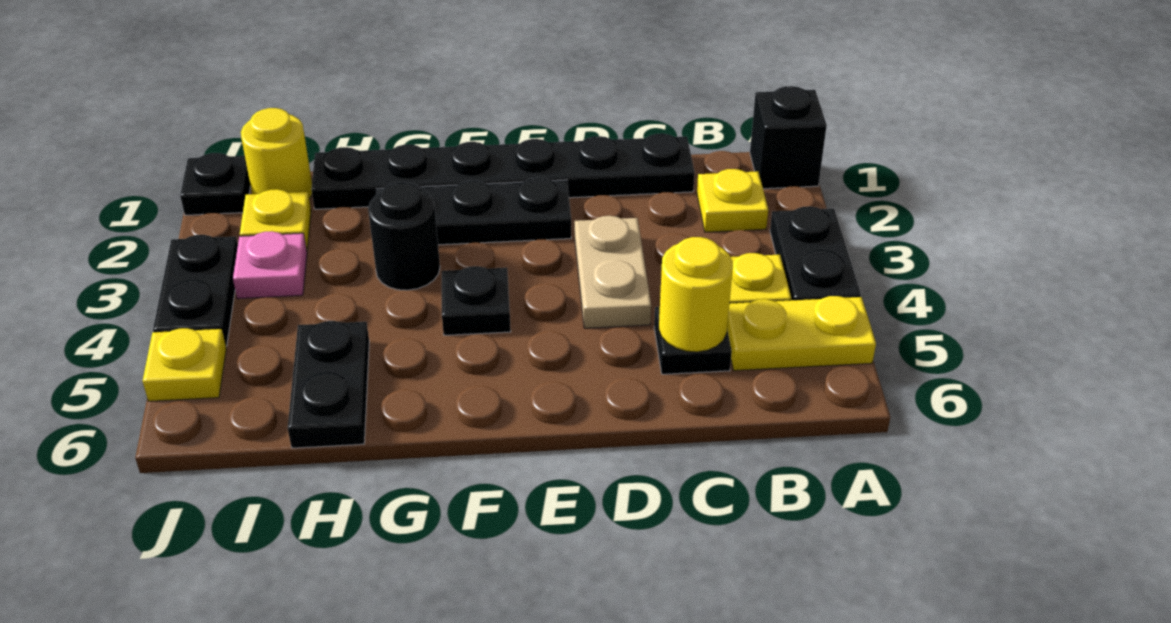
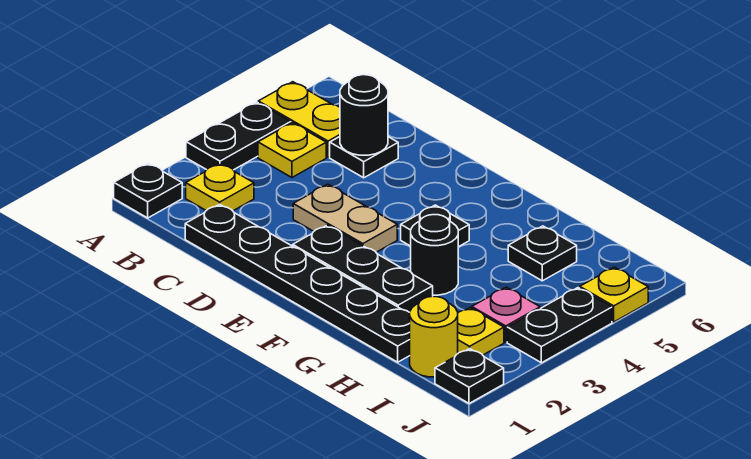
black 1x1 brick [750,86,827,189] -> black 1x1 plate [114,163,182,218]
yellow 1x1 round brick [659,237,733,352] -> black 1x1 round brick [340,75,388,155]
tan 1x2 plate [575,216,651,328] -> tan 1x2 plate turned to [293,184,397,252]
black 1x2 plate [288,321,369,448] -> black 1x1 plate [508,226,577,281]

